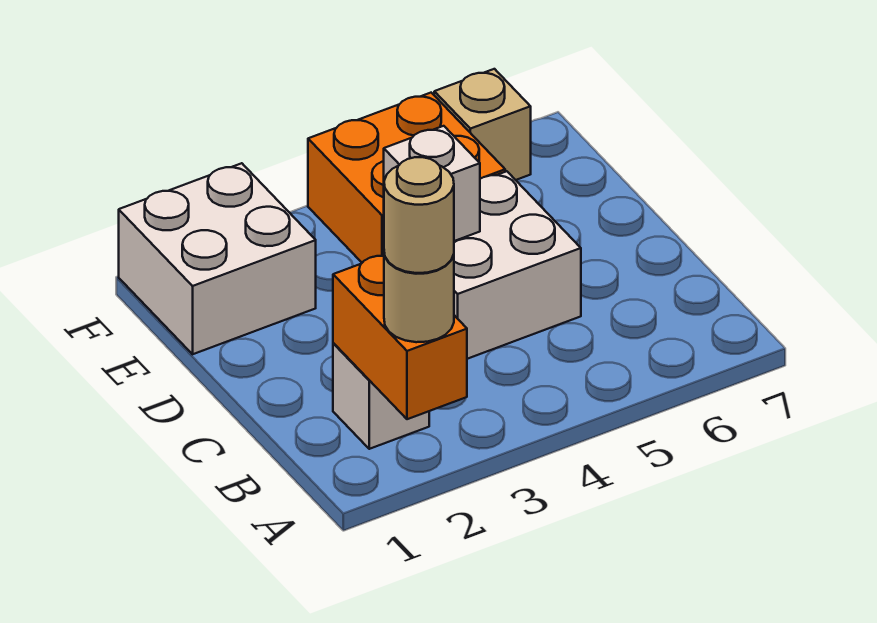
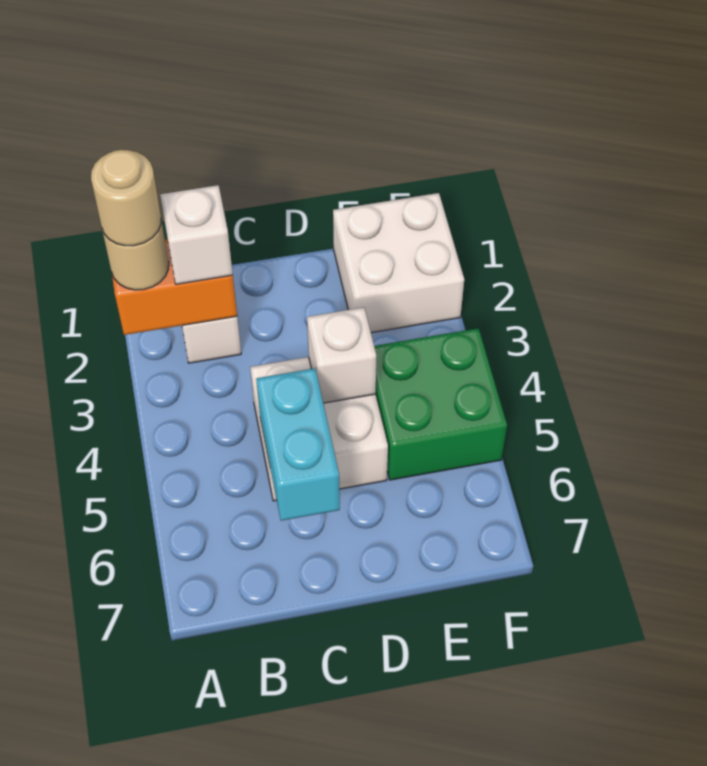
none -> white 1x1 brick [160,185,233,284]
none -> cyan 1x2 brick [256,368,340,521]
orange 2x2 brick [308,93,505,263] -> green 2x2 brick [374,328,507,480]
tan 1x1 brick [434,69,531,180] -> none

